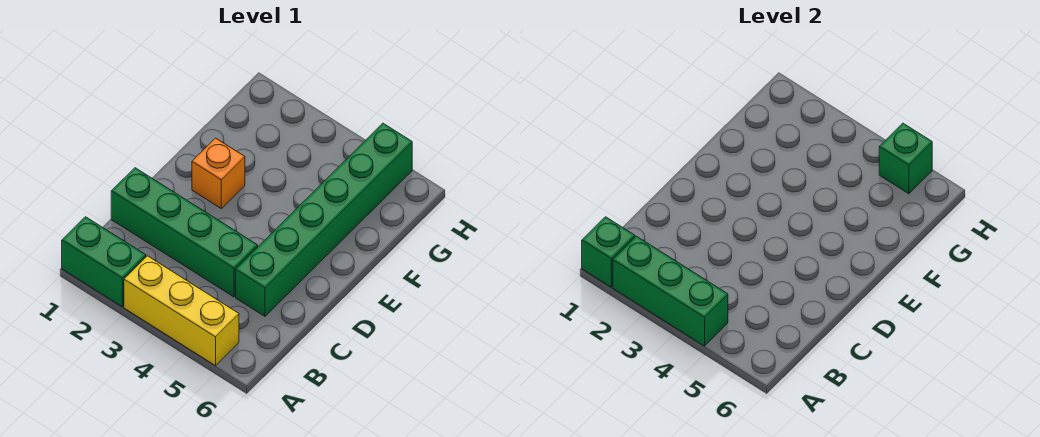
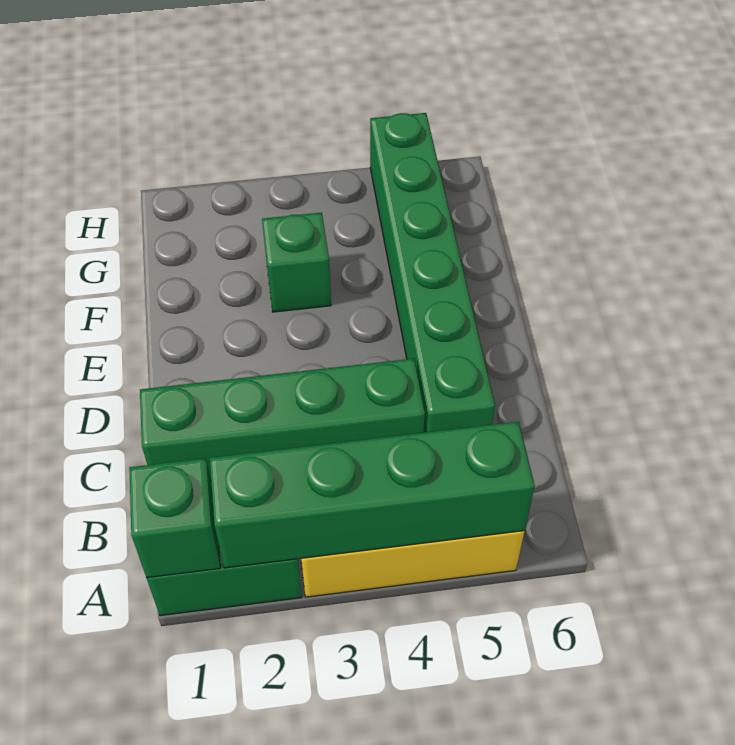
green 1x3 brick [613,236,728,346] -> green 1x4 brick [210,421,535,568]
orange 1x1 brick [192,138,245,208] -> none
green 1x1 brick [879,123,932,194] -> green 1x1 brick moved to [262,212,331,312]

